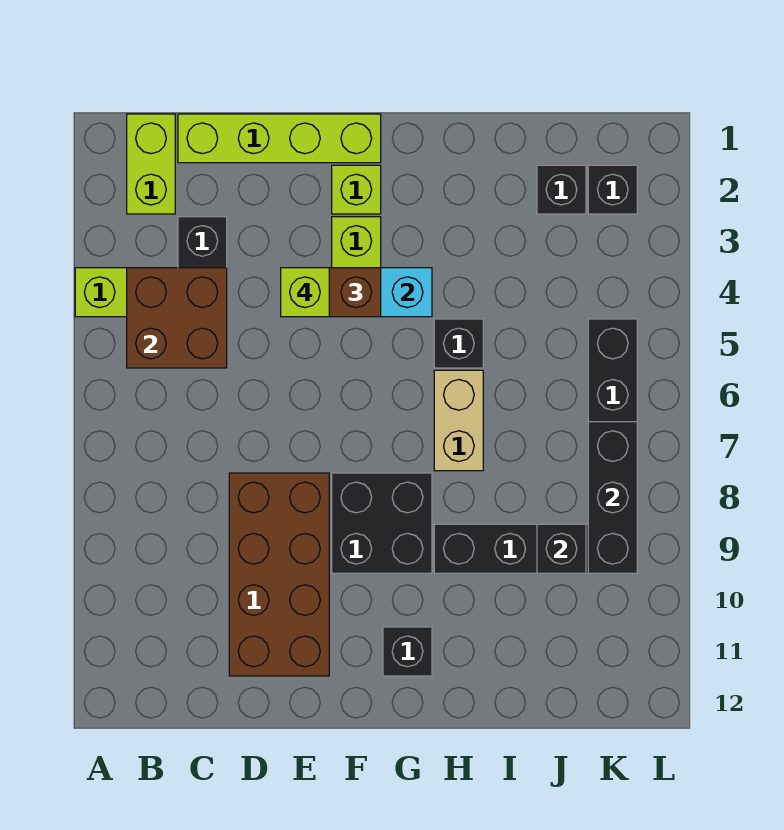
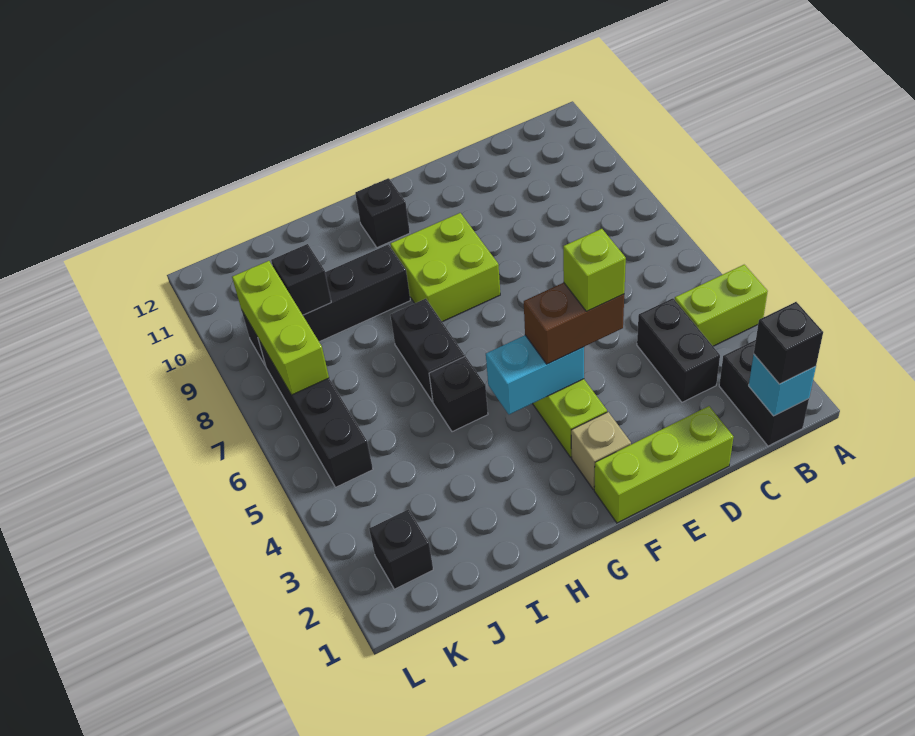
lime 1x2 brick [127,114,175,214] -> black 1x2 brick [719,340,809,446]
none -> cyan 1x1 brick [749,354,816,416]
brown 2x2 brick [127,268,227,368] -> none
lime 1x4 brick [178,114,381,163] -> lime 1x3 brick [594,406,733,523]
brown 2x4 brick [229,473,329,676] -> none
lime 1x1 brick [332,165,381,214] -> tan 1x1 brick [571,412,631,490]
black 2x2 brick [332,473,432,573] -> lime 2x2 brick [391,213,500,322]
tan 1x2 brick [434,370,483,471] -> black 1x2 brick [390,299,465,401]
black 1x1 brick [537,165,586,214] -> black 1x1 brick moved to [754,302,823,384]
black 1x3 brick [588,422,637,573] -> lime 1x3 brick [232,261,329,395]

